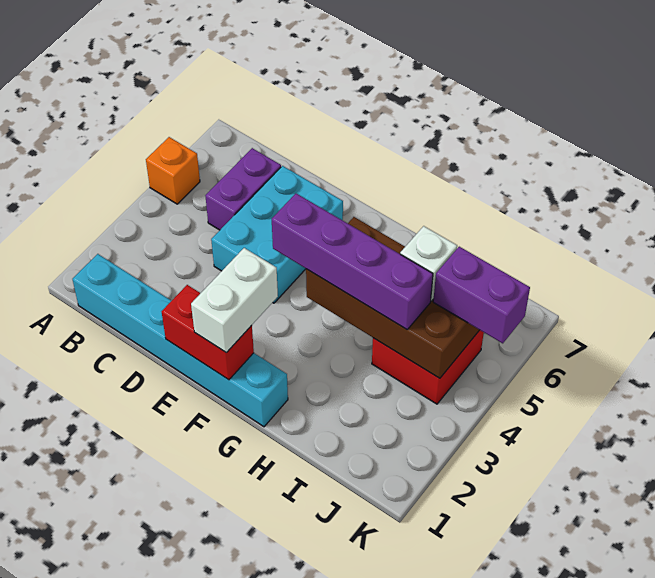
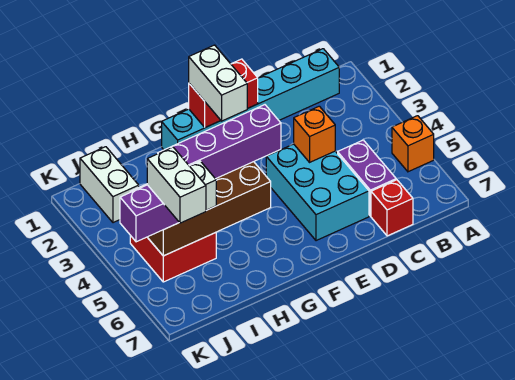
none -> red 1x1 brick [371,180,413,236]
none -> orange 1x1 brick [294,106,335,162]
none -> white 1x2 brick [80,147,139,223]
none -> white 1x2 brick [147,147,206,223]

